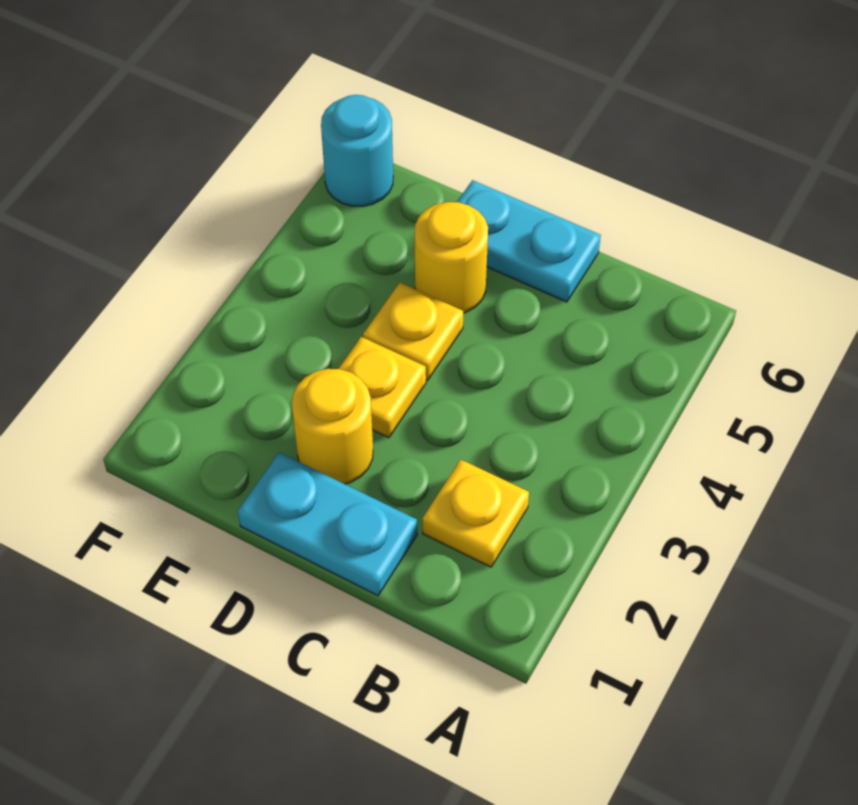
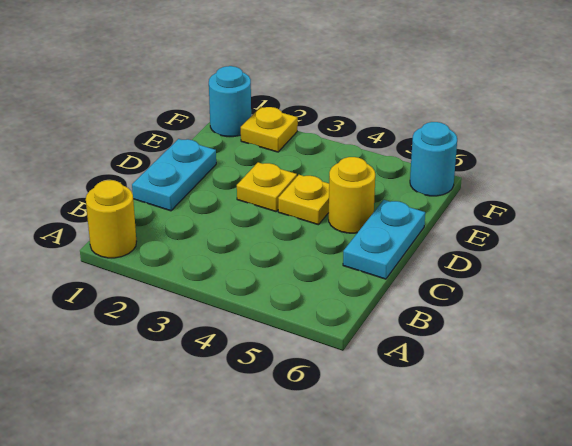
yellow 1x1 plate [423,459,529,567] -> yellow 1x1 plate moved to [241,107,298,152]
yellow 1x1 round brick [292,369,373,484] -> yellow 1x1 round brick moved to [86,180,136,258]
none -> cyan 1x1 round brick [209,66,251,137]

